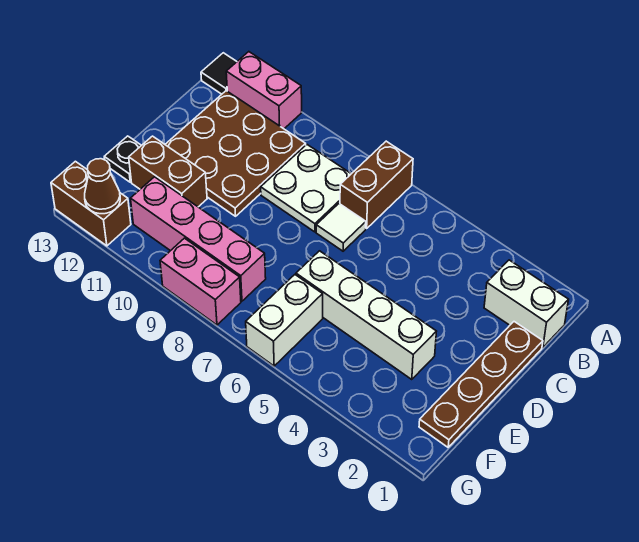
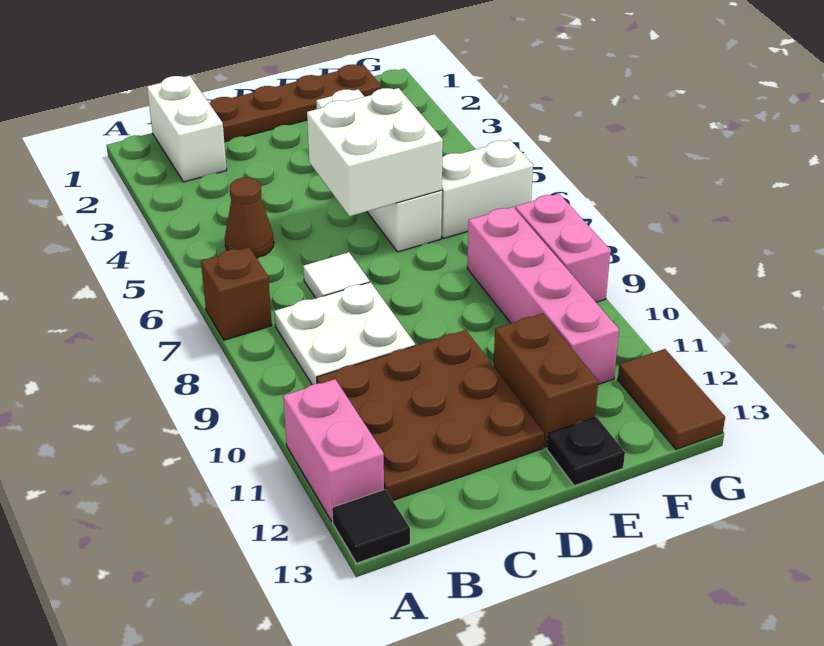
brown 1x2 brick [340,141,413,228] -> brown 1x1 brick [201,247,272,340]
none -> white 2x2 brick [307,88,443,216]
brown 1x2 brick [51,161,131,246] -> brown 1x2 tile [618,349,725,449]
brown 1x1 cone [85,159,120,214] -> brown 1x1 cone moved to [225,177,274,258]

